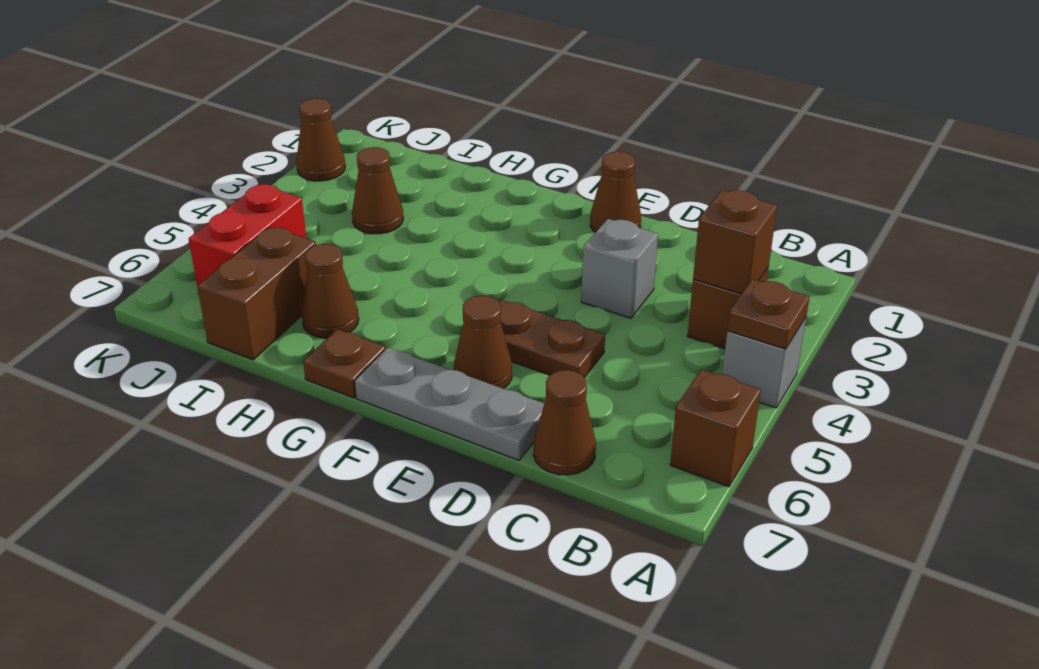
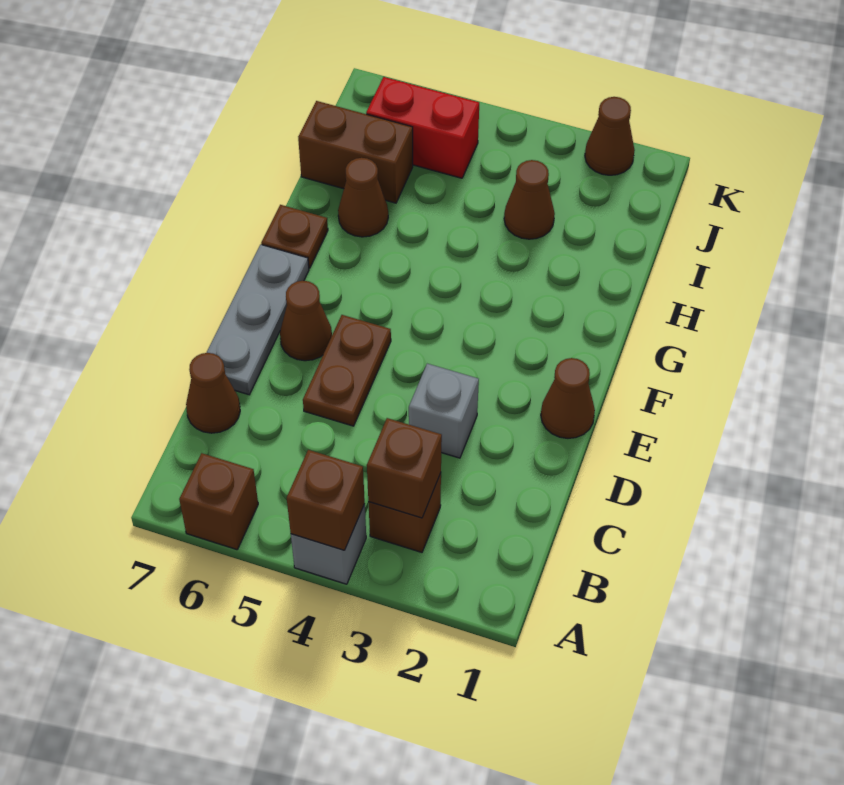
brown 1x1 plate [727,279,810,349] -> brown 1x1 brick [287,450,365,550]

